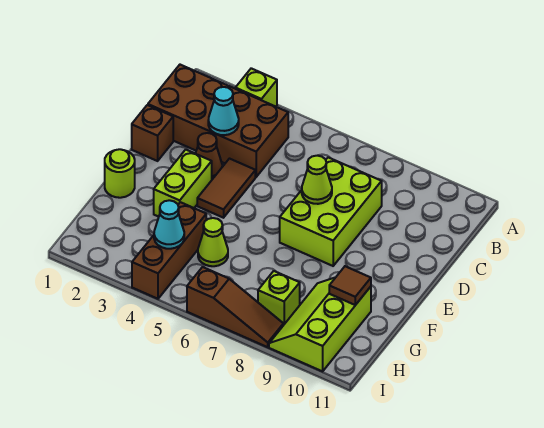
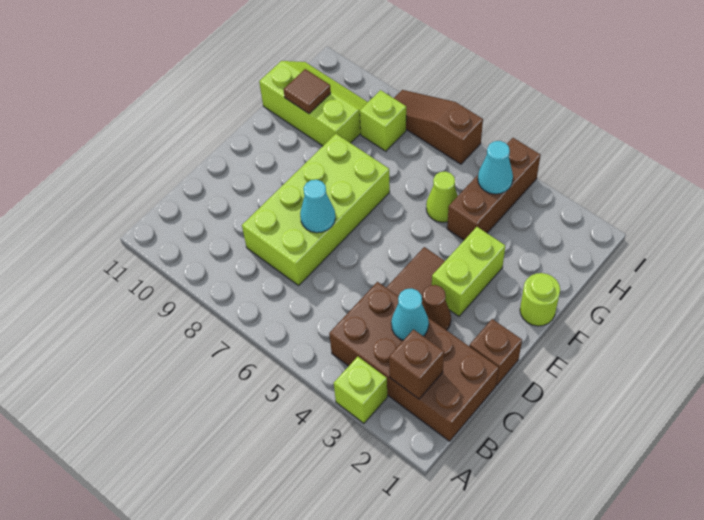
none -> brown 1x1 brick [389,330,444,399]
lime 2x3 brick [280,157,382,266] -> lime 2x4 brick [242,134,390,285]
lime 1x1 cone [302,156,332,204] -> cyan 1x1 cone [300,180,335,233]
lime 2x3 slope [269,277,371,371] -> lime 2x3 slope turned to [259,61,368,146]

